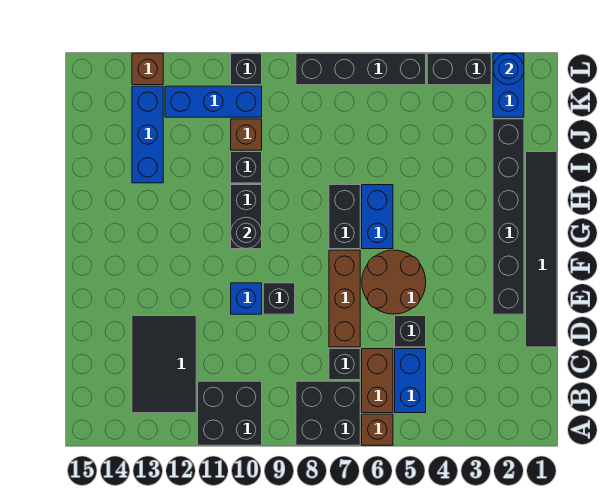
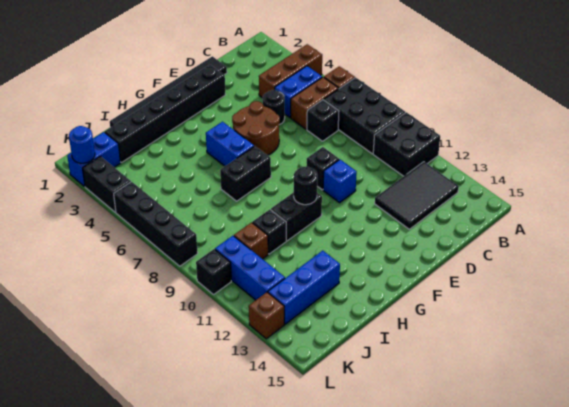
black 2x2 brick [296,381,360,445] -> black 2x3 brick [324,78,405,154]
black 1x1 brick [395,316,426,347] -> black 1x1 round brick [263,90,285,125]
brown 1x3 brick [329,250,360,347] -> brown 1x3 brick moved to [259,44,322,98]
blue 1x2 brick [362,185,393,249] -> blue 1x2 brick turned to [206,122,254,166]

